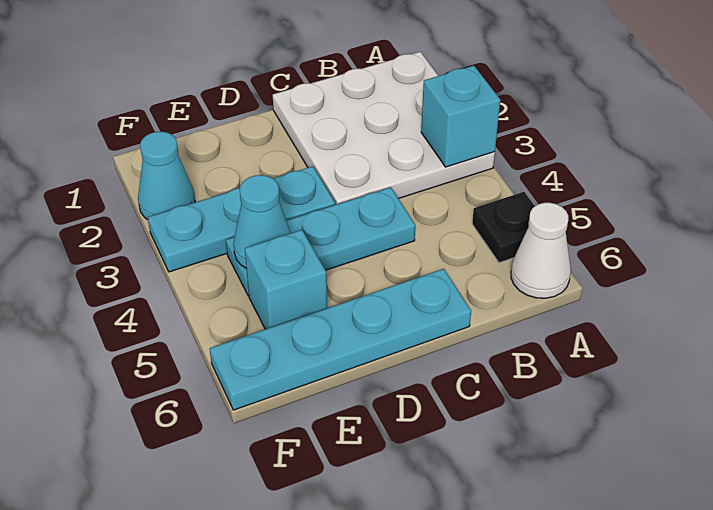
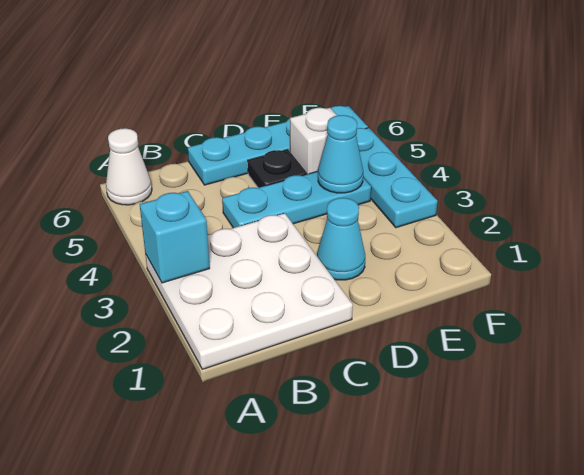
black 1x1 plate [472,192,535,263] -> black 1x1 plate moved to [248,149,307,188]
cyan 1x3 plate [148,166,335,272] -> cyan 1x3 plate turned to [356,128,438,228]
cyan 1x1 brick [245,230,327,329] -> white 1x1 brick [290,108,337,174]
cyan 1x1 cone [138,132,195,219] -> cyan 1x1 cone moved to [317,198,365,280]

